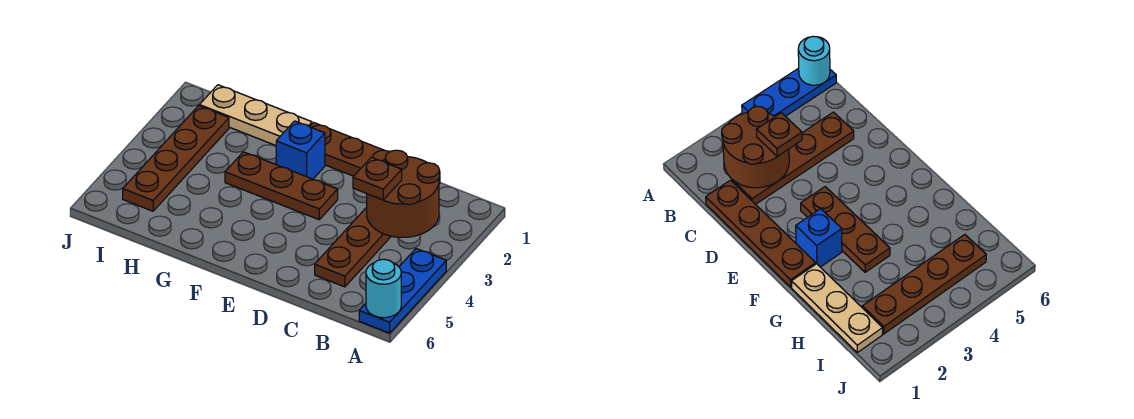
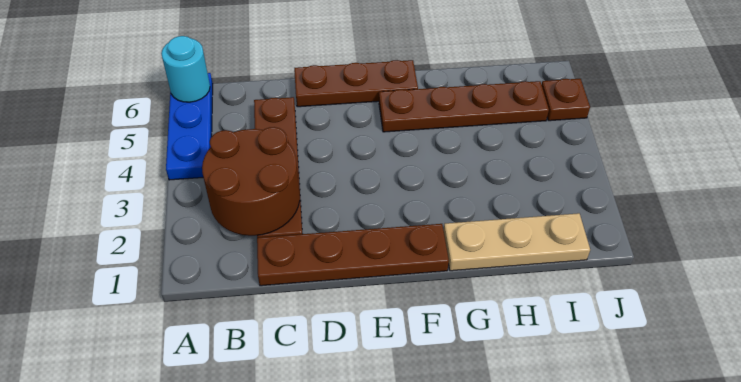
brown 1x1 plate [353,157,402,200] -> brown 1x1 plate moved to [542,79,590,121]
brown 1x3 plate [225,152,338,220] -> brown 1x3 plate moved to [294,60,418,107]
blue 1x1 brick [276,121,325,179] -> none
brown 1x4 plate [123,106,229,211] -> brown 1x4 plate turned to [379,81,549,132]

